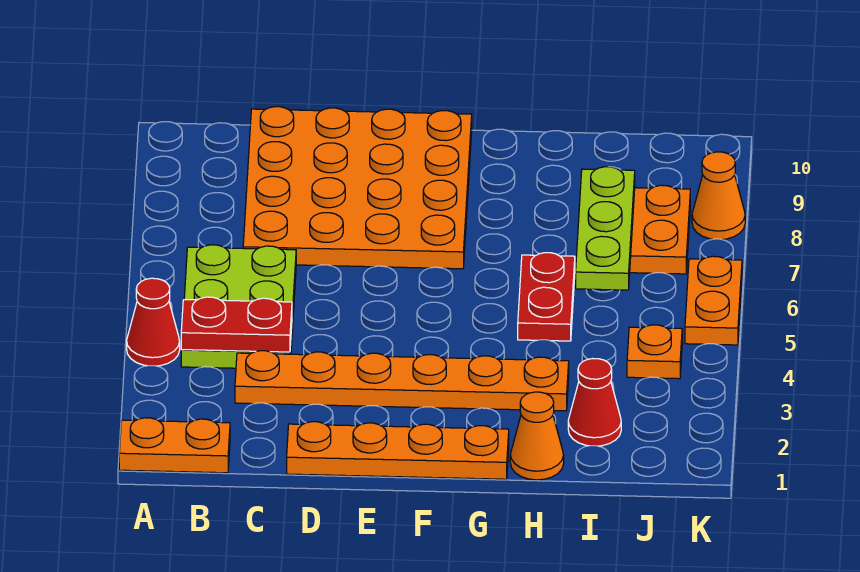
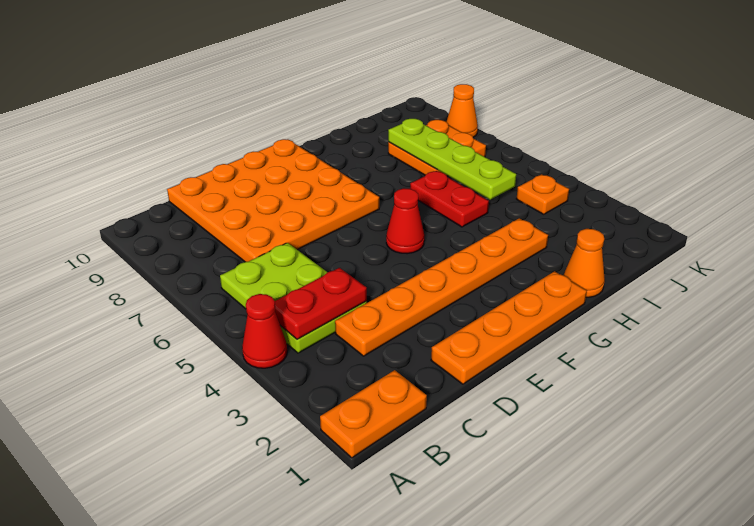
red 1x1 cone [568,359,621,446] -> red 1x1 cone moved to [386,188,424,254]
lime 1x3 plate [576,167,635,290] -> lime 1x4 plate [388,119,516,199]
orange 1x2 plate [685,256,742,345] -> none

